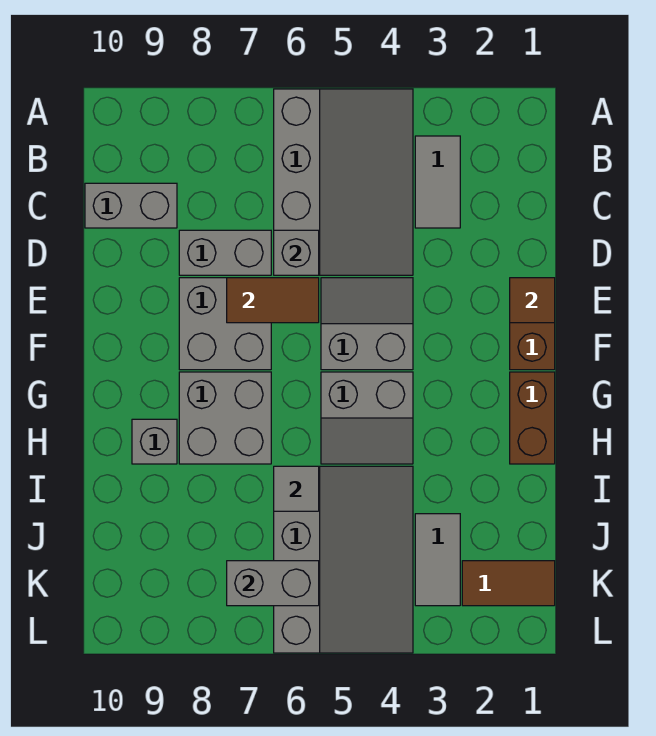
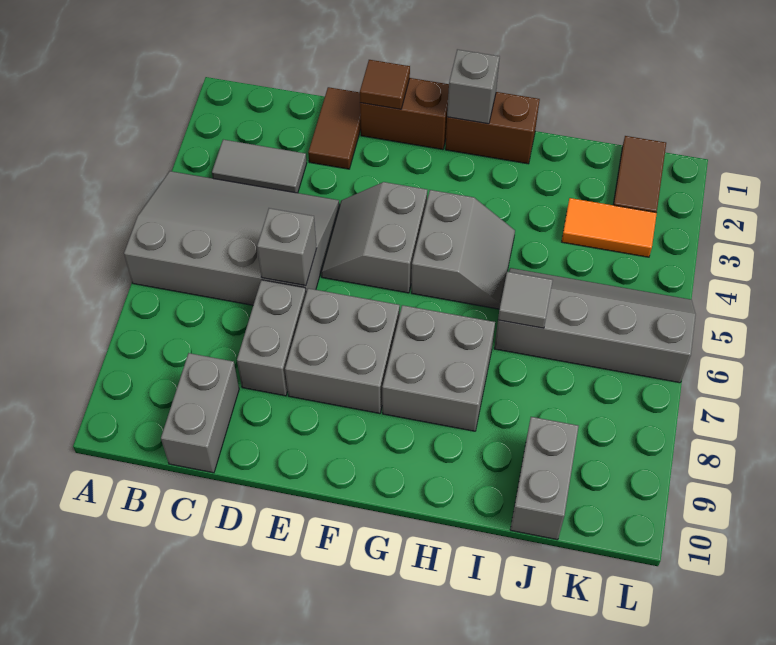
brown 1x2 tile [227,278,319,323] -> brown 1x2 tile moved to [308,87,361,169]
grey 1x1 brick [132,419,177,464] -> grey 1x1 brick moved to [447,49,500,124]
grey 3x4 slope [274,466,413,653] -> grey 2x4 slope [494,268,696,383]
grey 1x2 tile [415,514,460,606] -> orange 1x2 tile [562,198,657,257]
grey 1x2 brick [227,561,319,606] -> grey 1x2 brick moved to [510,417,579,540]

